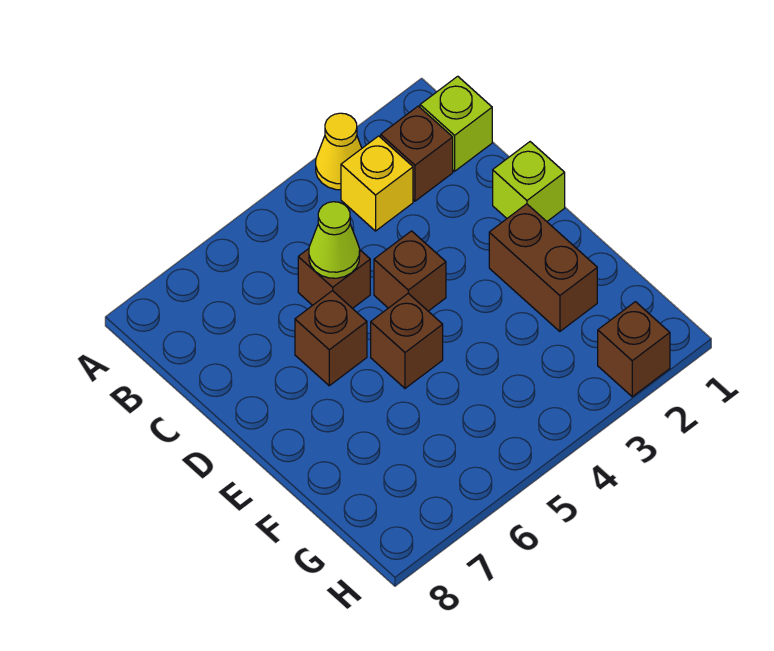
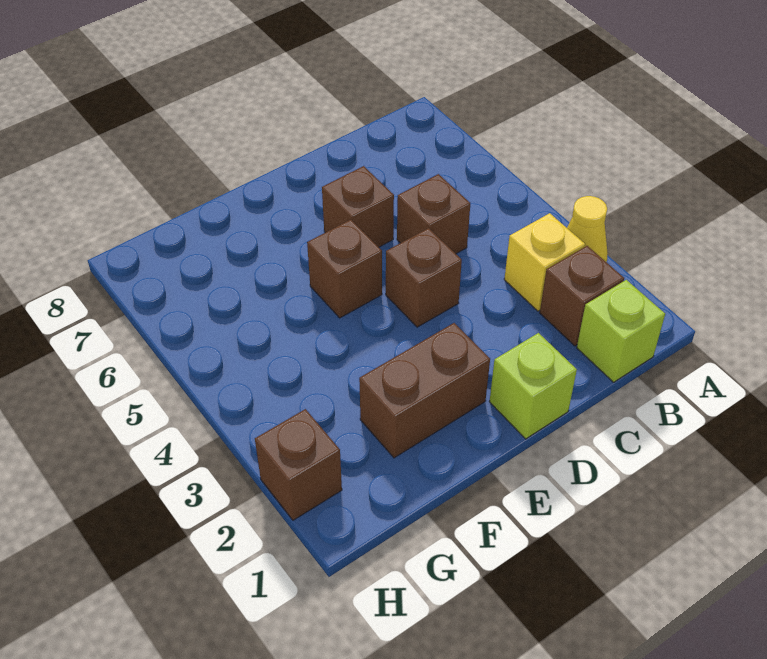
lime 1x1 cone [309,202,360,278] -> none

